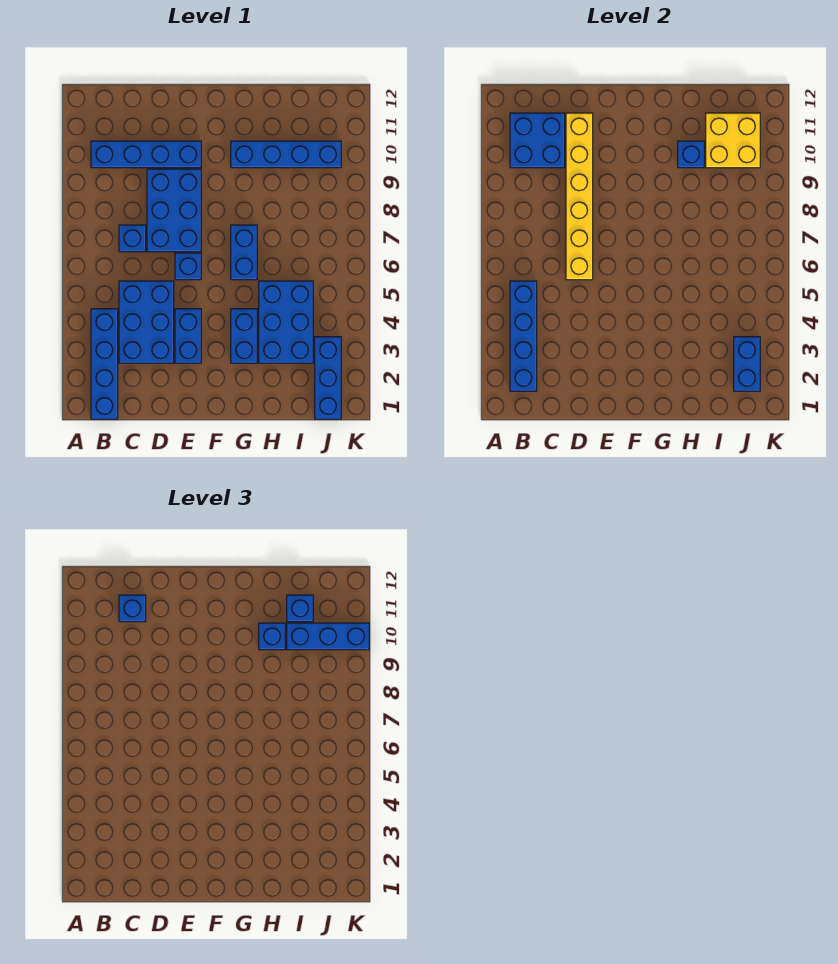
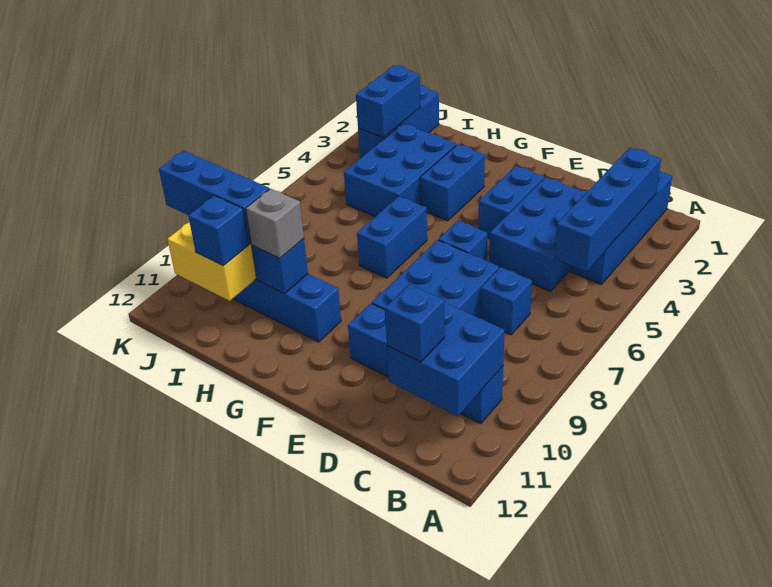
yellow 1x6 brick [566,113,593,280] -> none
blue 1x1 brick [259,623,285,650] -> grey 1x1 brick [246,189,304,258]

